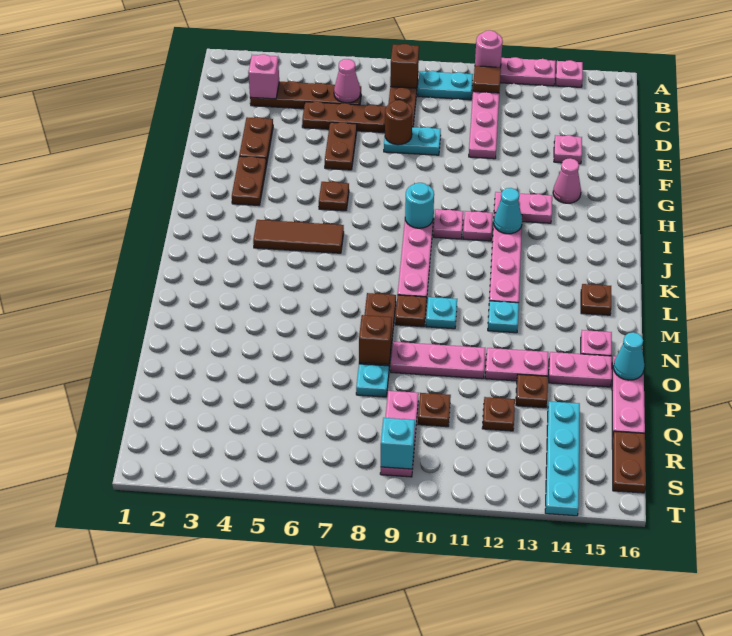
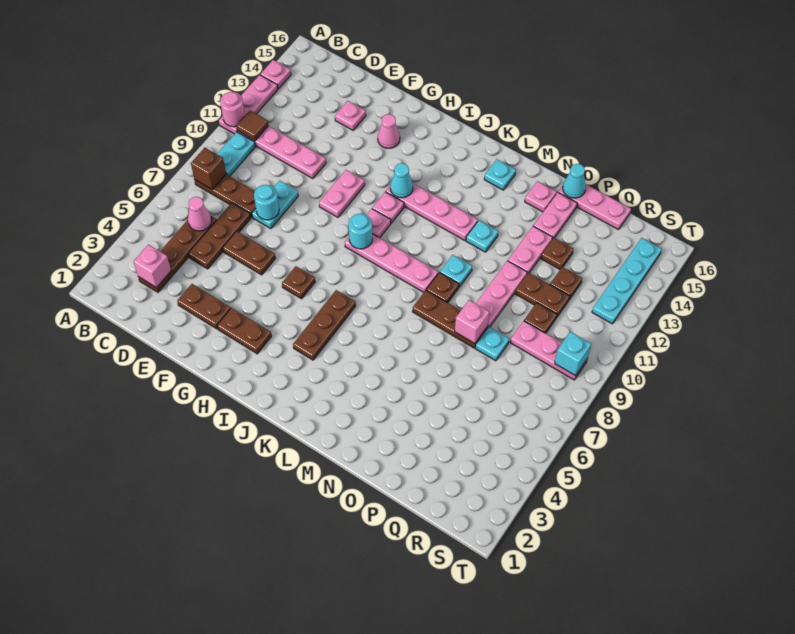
brown 1x1 round brick [385,100,412,145] -> cyan 1x1 round brick [254,185,279,220]
pink 1x2 plate [494,192,552,223] -> pink 1x2 plate moved to [319,170,365,217]
brown 1x3 tile [253,220,344,253] -> brown 1x3 plate [293,290,356,360]
brown 1x1 plate [581,284,611,315] -> cyan 1x1 plate [484,159,516,190]
brown 1x1 brick [359,315,392,364] -> pink 1x1 brick [455,300,489,344]
cyan 1x4 plate [545,401,580,516] -> cyan 1x4 plate turned to [592,238,662,324]
brown 1x2 plate [612,431,646,493] -> brown 1x2 plate moved to [515,273,570,318]

